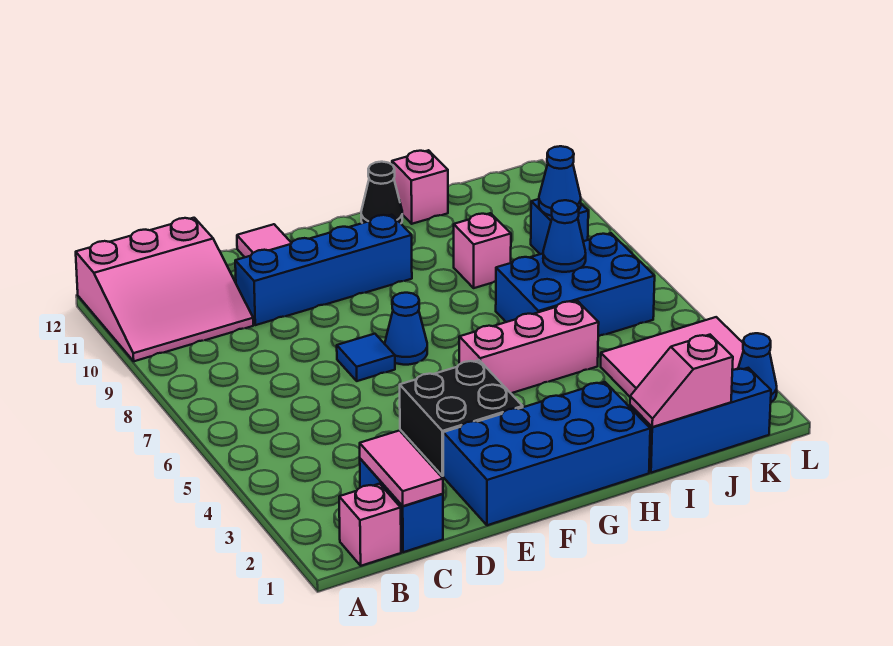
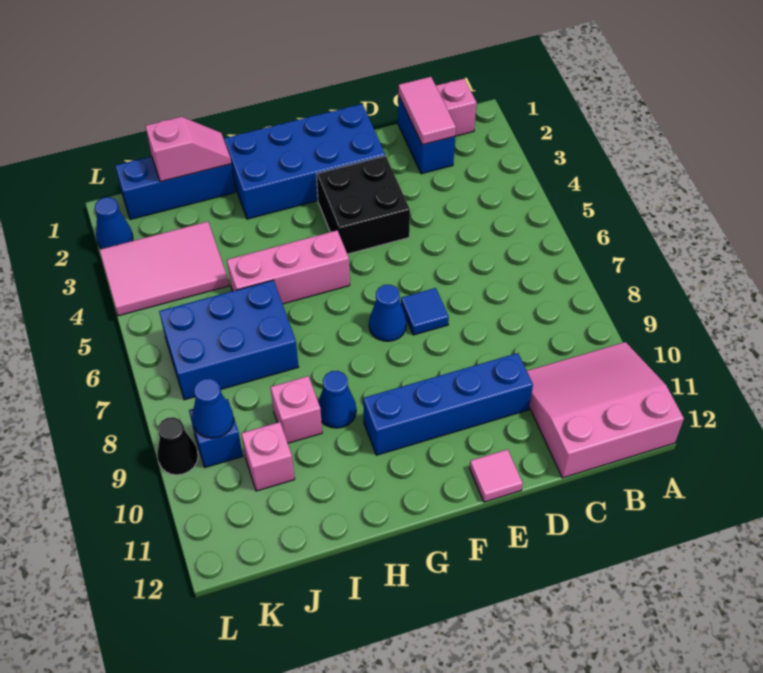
black 1x1 cone [361,162,402,223] -> black 1x1 cone moved to [157,417,198,475]
pink 1x1 brick [392,150,448,224] -> pink 1x1 brick moved to [241,422,295,491]
blue 1x1 cone [543,200,586,272] -> blue 1x1 cone moved to [318,371,356,428]

